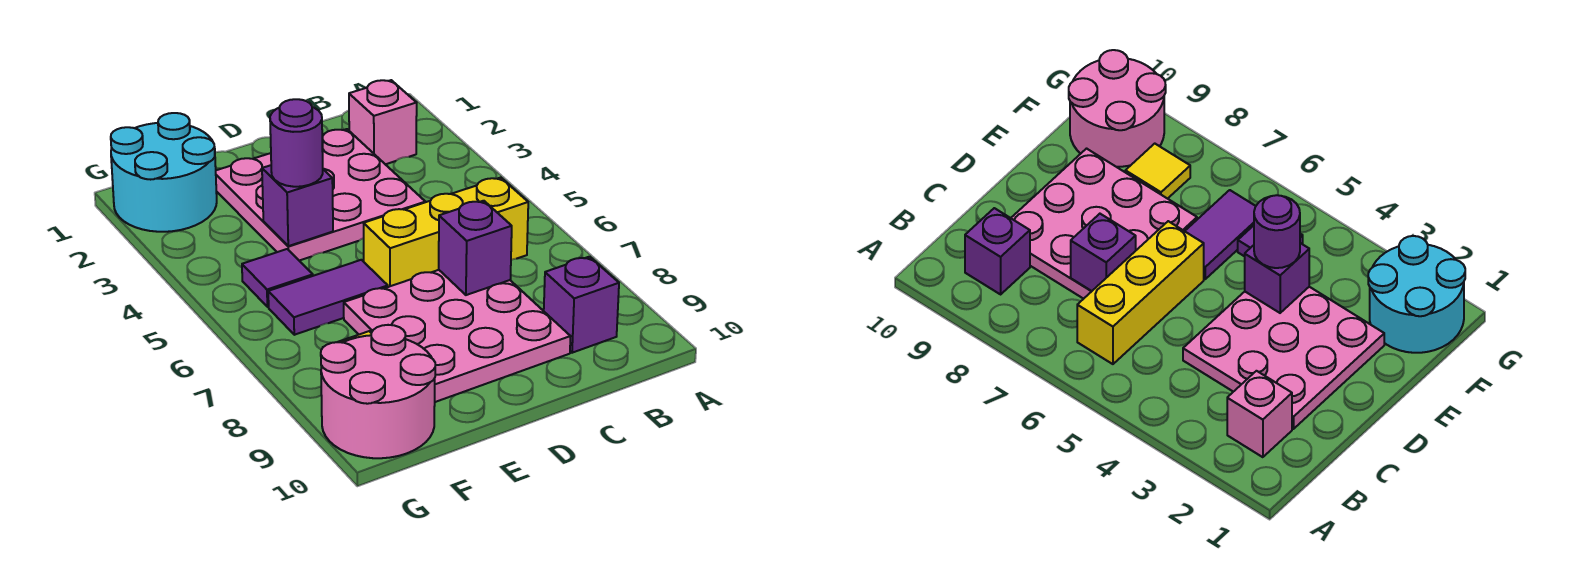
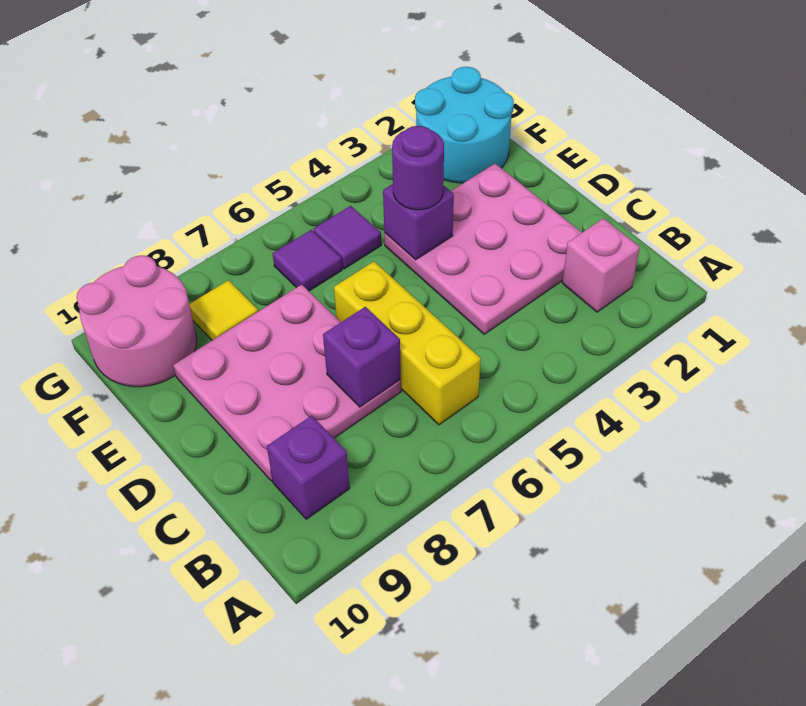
purple 1x2 tile [268,260,388,335] -> purple 1x1 tile [273,230,342,291]

